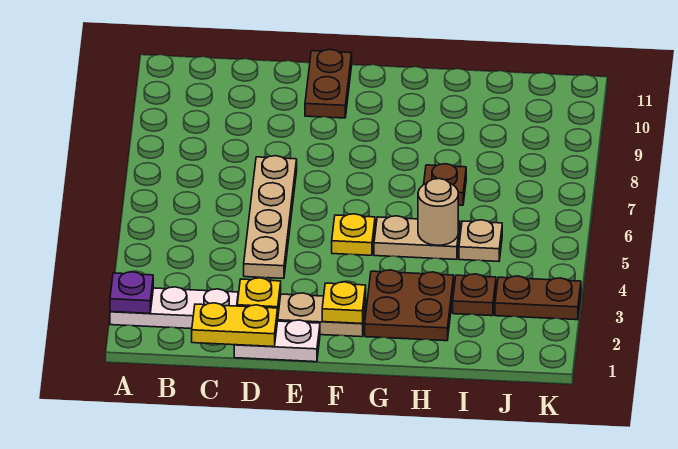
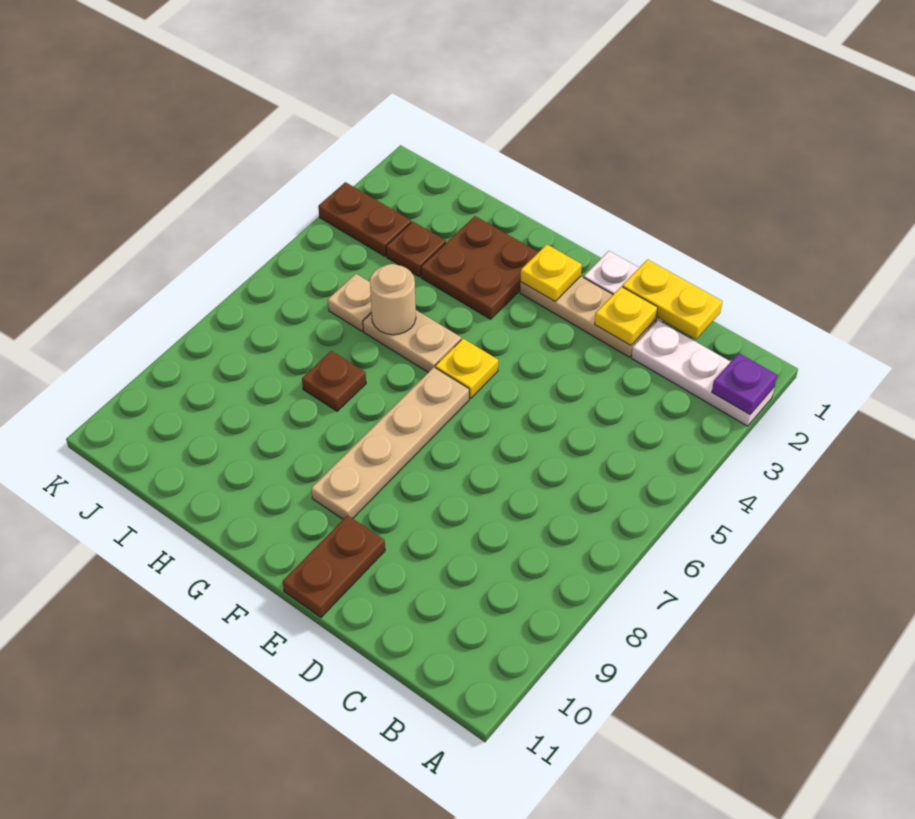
tan 1x4 plate [244,156,297,278] -> tan 1x4 plate moved to [311,367,469,519]

